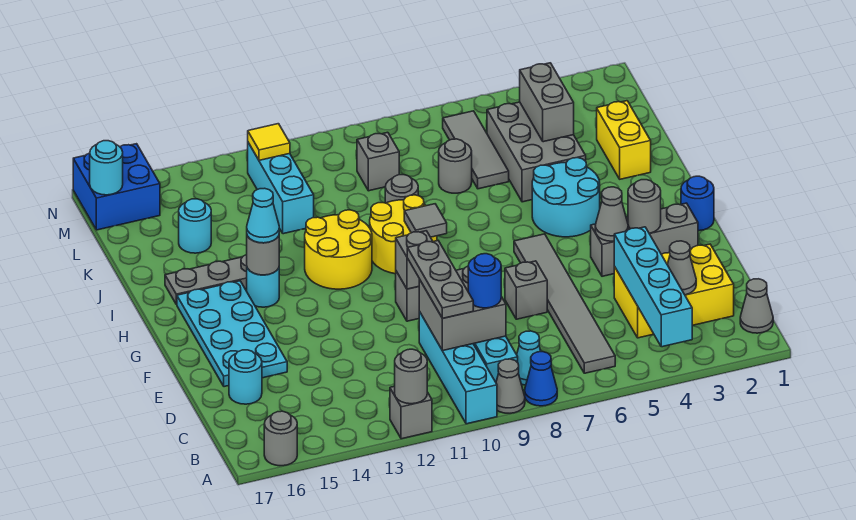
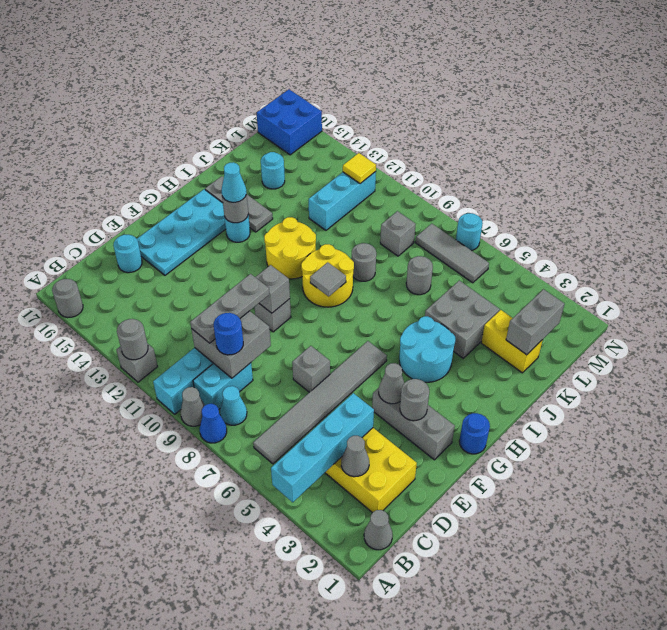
yellow 1x2 brick [597,101,651,179] -> yellow 1x2 brick turned to [481,310,543,373]
grey 2x3 brick [487,102,586,202] -> grey 2x2 brick [425,281,500,358]
grey 1x2 brick [520,63,574,142] -> grey 1x2 brick moved to [506,289,564,355]
grey 1x3 tile [443,111,509,189] -> grey 1x3 tile turned to [416,224,489,283]
cyan 1x1 round brick [90,141,123,195] -> cyan 1x1 round brick moved to [456,213,483,251]

